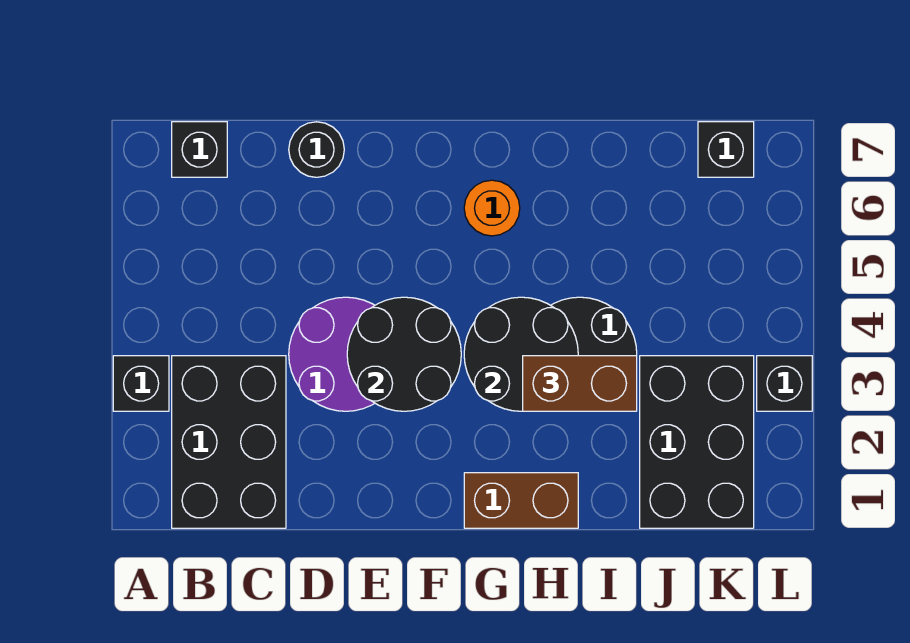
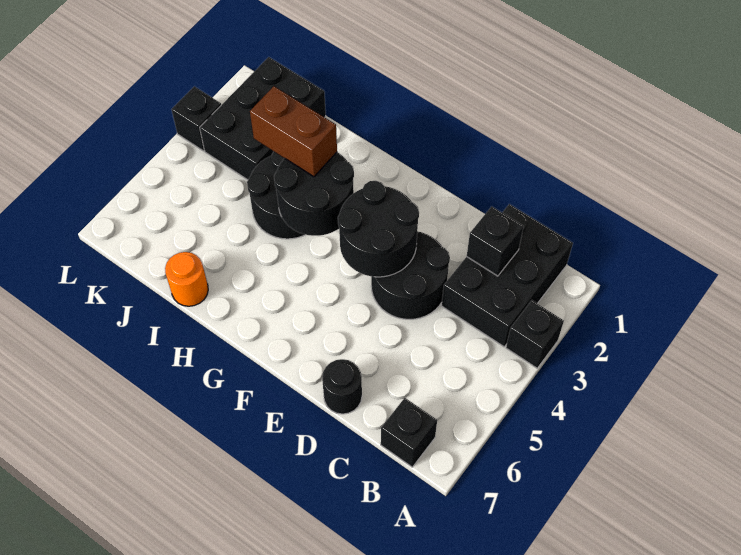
purple 2x2 round brick [289,297,375,411] -> black 2x2 round brick [371,231,450,319]
brown 1x2 brick [464,473,578,528] -> none
orange 1x1 round brick [464,180,520,236] -> orange 1x1 round brick moved to [165,252,208,306]
black 1x1 brick [698,122,754,177] -> black 1x1 brick moved to [467,206,524,276]

